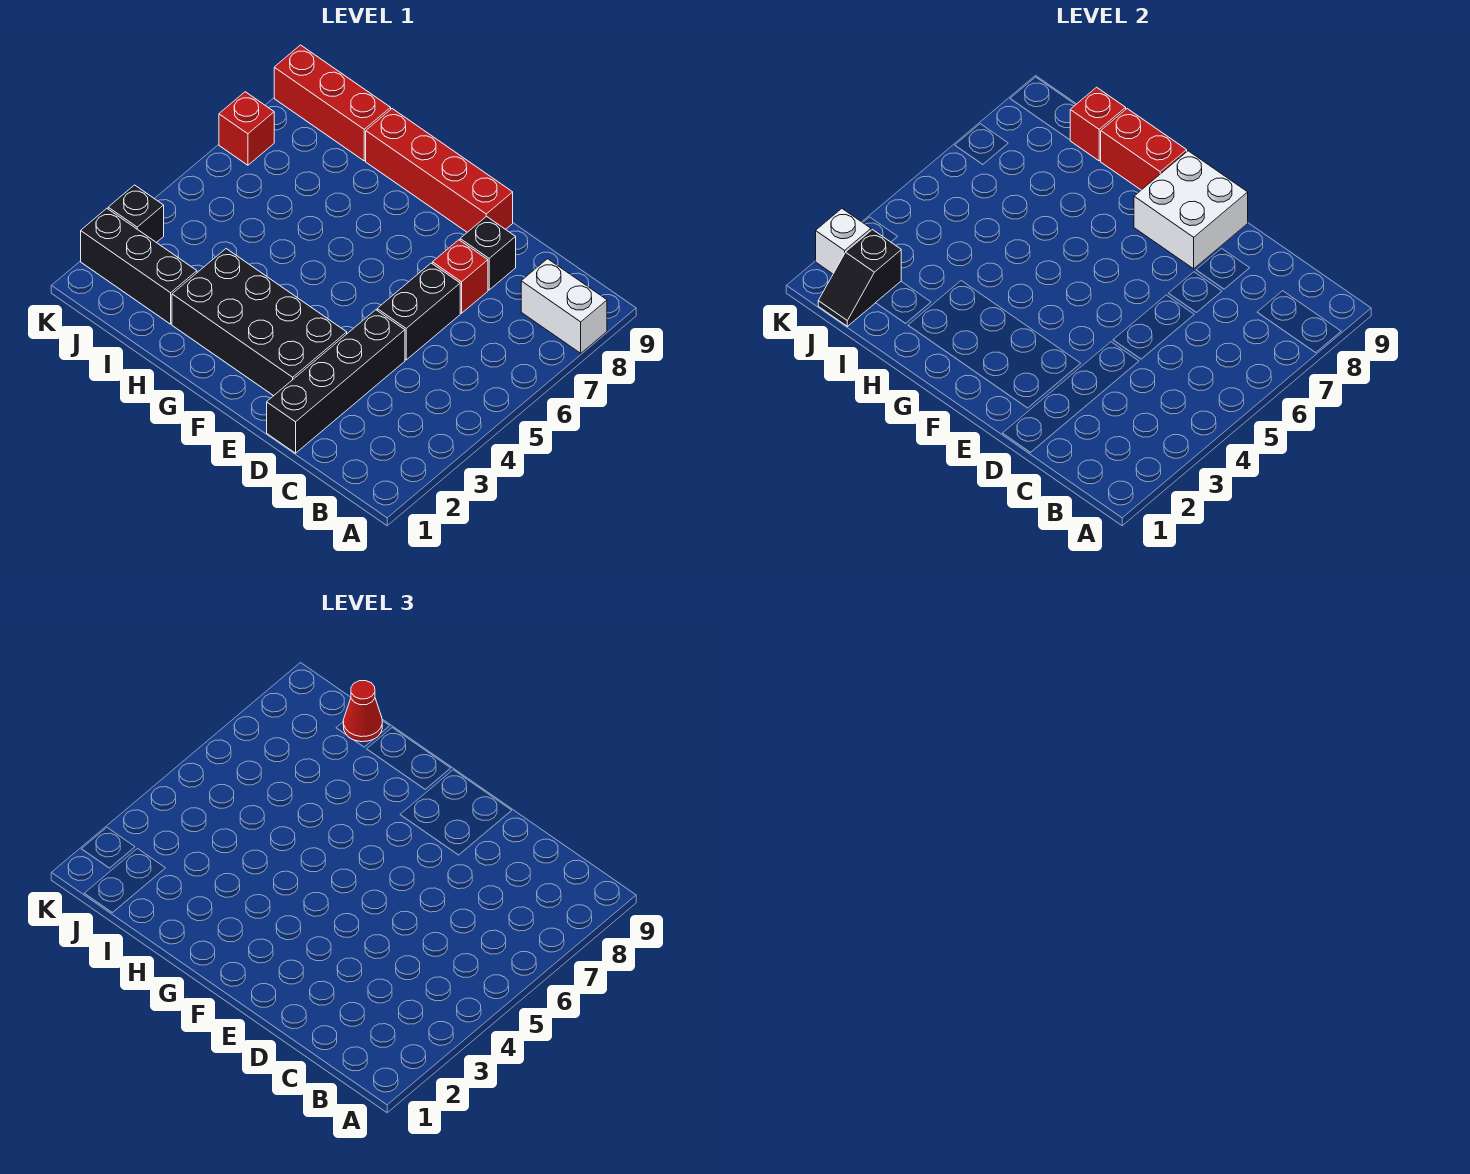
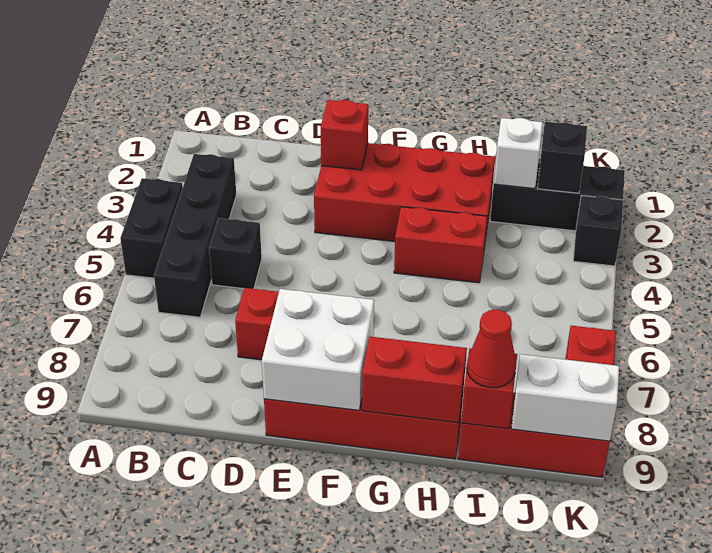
white 1x2 brick [521,259,607,353] -> white 1x2 brick moved to [511,354,619,441]
black 1x4 brick [267,310,405,453] -> black 1x4 brick moved to [154,154,236,317]
black 1x2 brick [377,263,460,360] -> black 1x2 brick moved to [120,178,183,278]
black 1x1 brick [460,216,516,290] -> black 1x1 brick moved to [209,218,262,289]
black 2x4 brick [172,249,347,396] -> red 2x4 brick [314,143,495,248]
none -> red 1x1 brick [321,100,368,170]
none -> red 1x2 brick [394,207,487,283]
white 1x1 brick [816,209,871,274] -> white 1x1 brick moved to [494,118,543,189]

